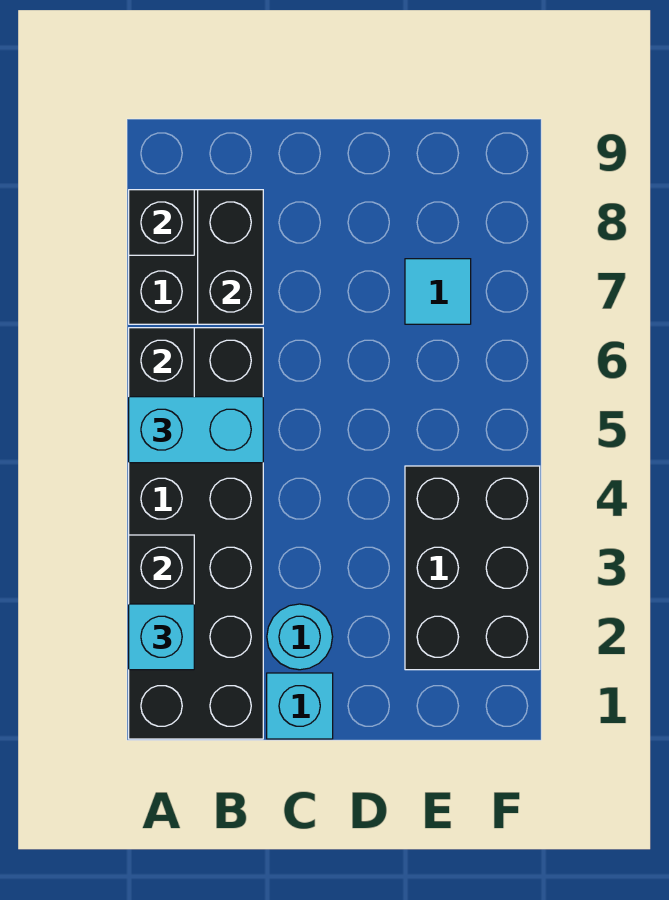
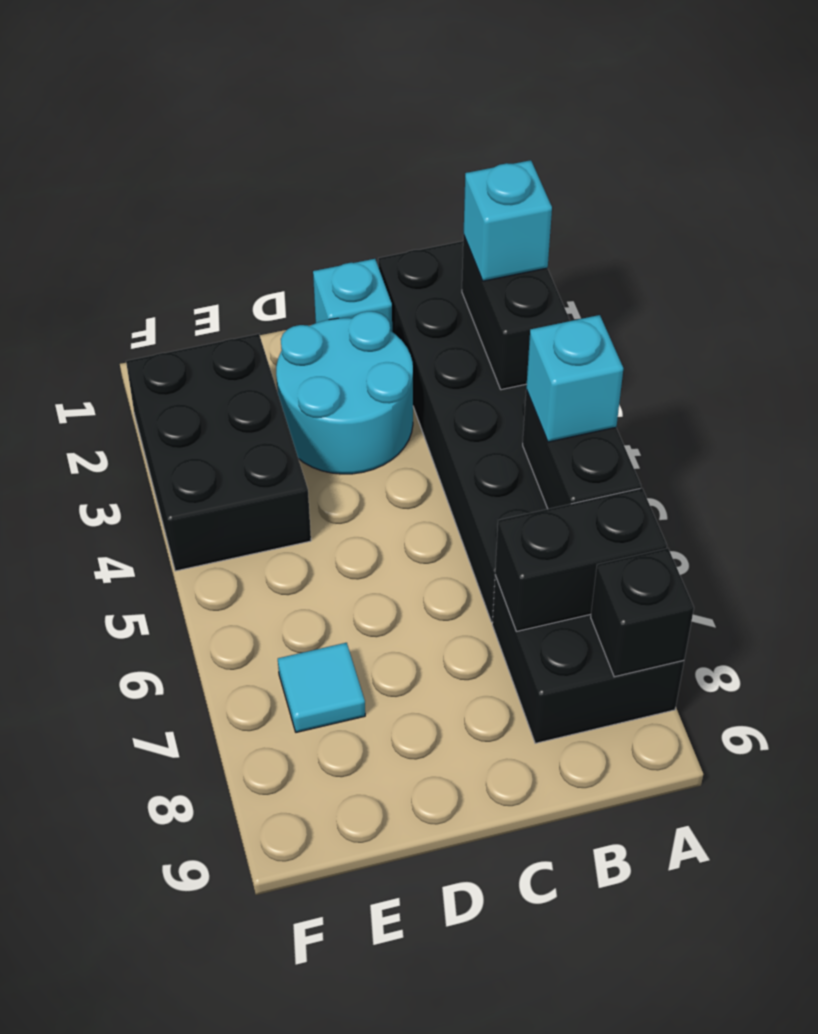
cyan 1x2 brick [129,397,263,463] -> cyan 1x1 brick [526,315,623,442]
black 1x2 brick [198,190,263,324] -> black 1x2 brick turned to [495,488,667,631]
cyan 1x1 round brick [267,604,333,670] -> cyan 2x2 round brick [276,311,413,474]

